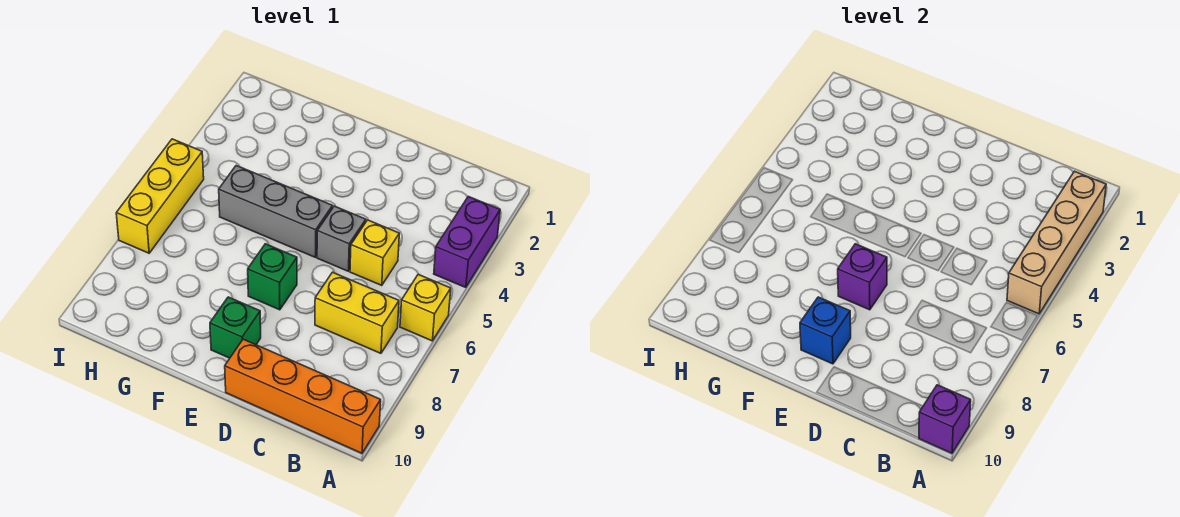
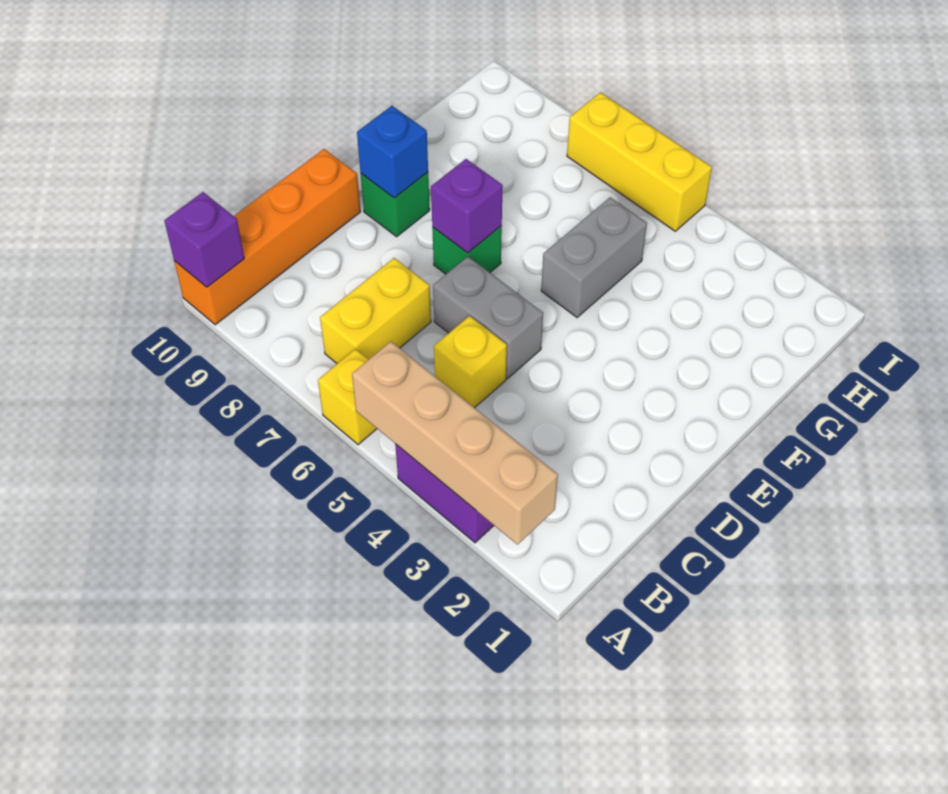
grey 1x1 brick [317,206,366,271] -> grey 1x2 brick [433,257,543,379]
grey 1x3 brick [219,166,333,257] -> grey 1x2 brick [541,197,647,317]

